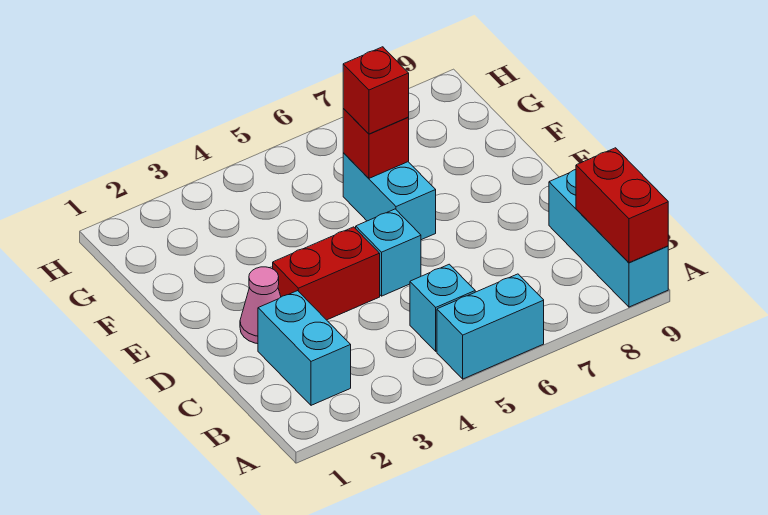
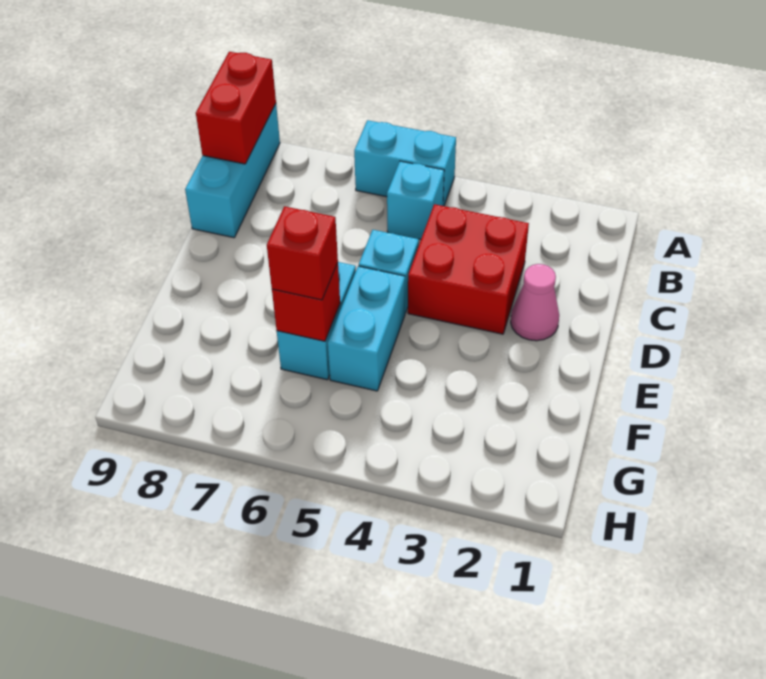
cyan 1x2 brick [258,291,351,405] -> cyan 1x2 brick moved to [328,266,405,391]
red 1x2 brick [273,227,380,320] -> red 2x2 brick [408,204,529,334]

